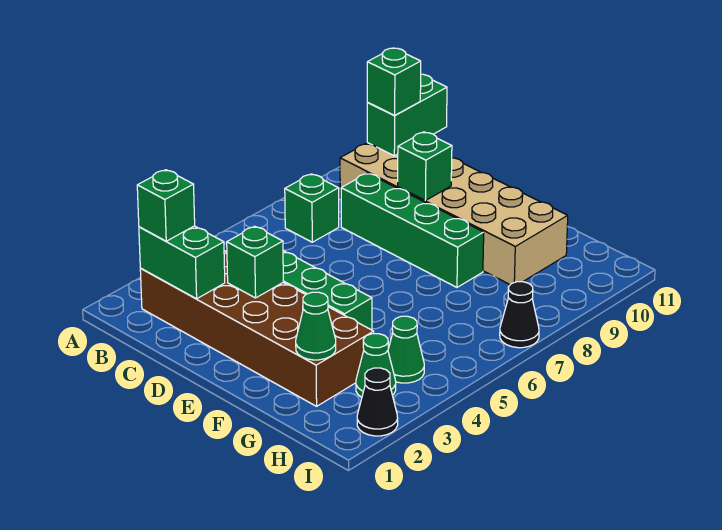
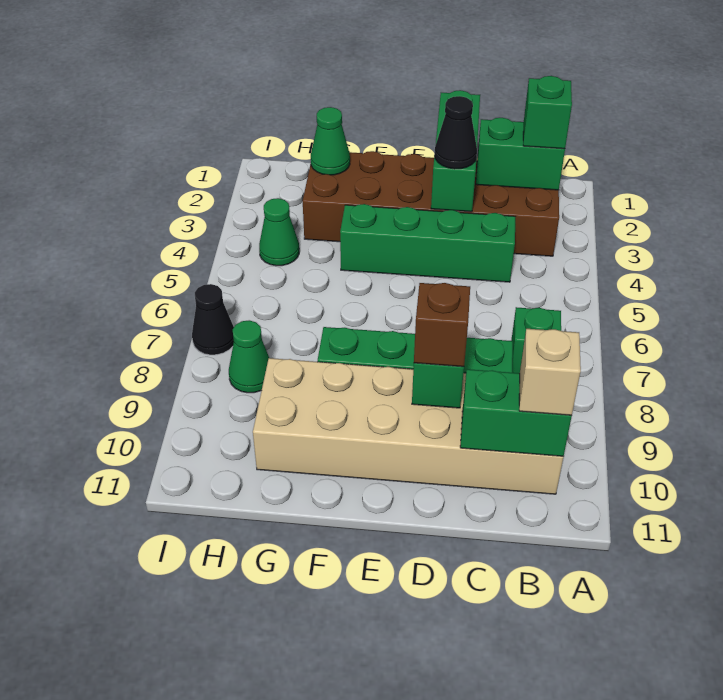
green 1x2 brick [367,74,447,156] -> green 1x2 brick turned to [460,369,572,456]
green 1x1 brick [367,48,421,115] -> tan 1x1 brick [519,329,581,416]
green 1x1 brick [227,226,283,298] -> green 1x3 brick [431,90,480,212]
none -> brown 1x1 brick [414,283,470,367]
green 1x1 cone [356,334,396,397] -> green 1x1 cone moved to [229,320,269,393]
black 1x1 cone [357,368,398,436] -> black 1x1 cone moved to [435,96,477,169]

